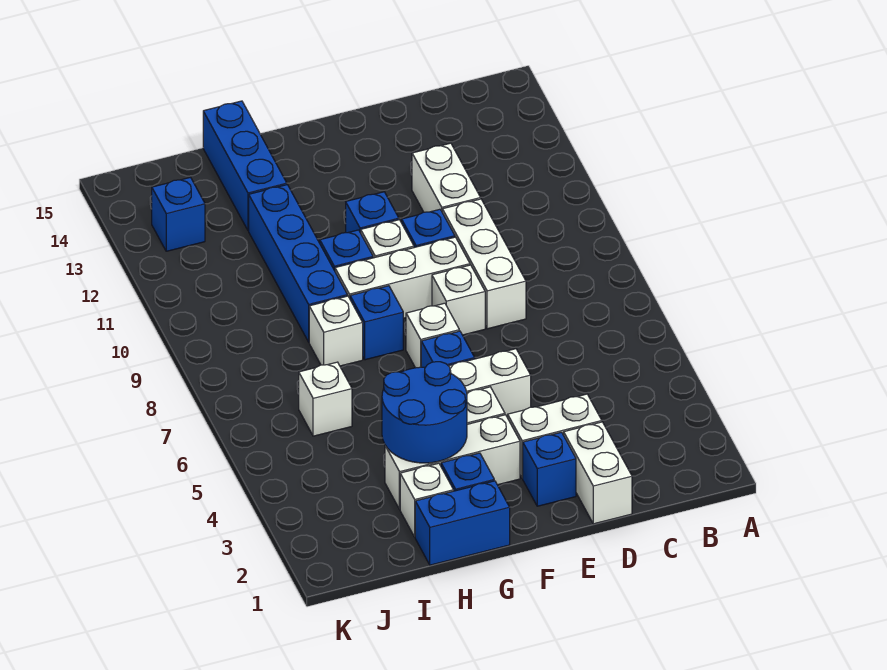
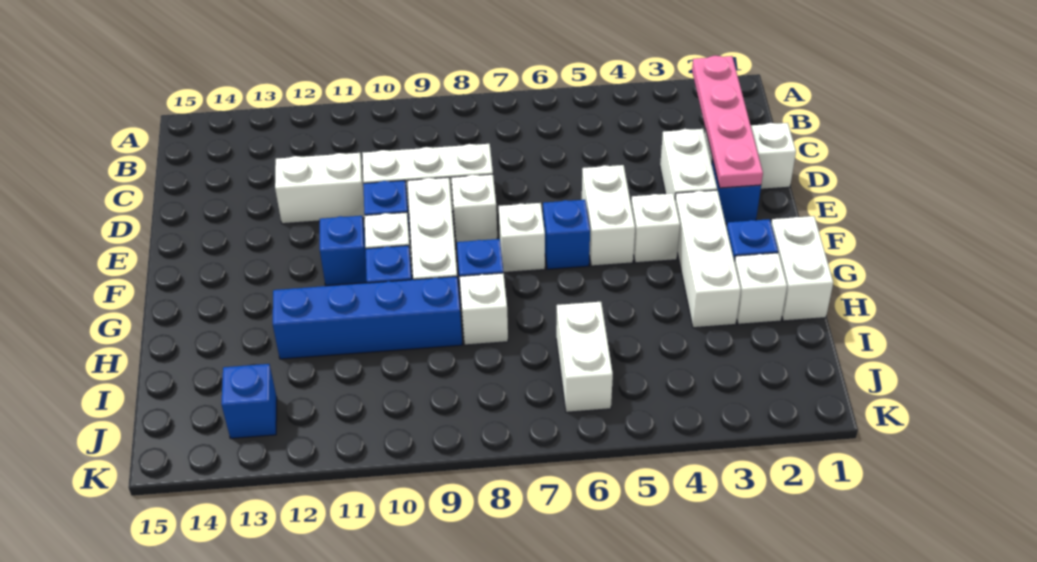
none -> pink 1x4 plate [692,56,763,188]
blue 1x2 brick [415,481,510,565] -> white 1x2 brick [771,216,833,321]
blue 2x2 round brick [382,362,467,463] -> none
blue 1x3 brick [203,101,287,231] -> none
white 1x1 brick [299,362,352,436] -> white 1x2 brick [556,302,613,412]

